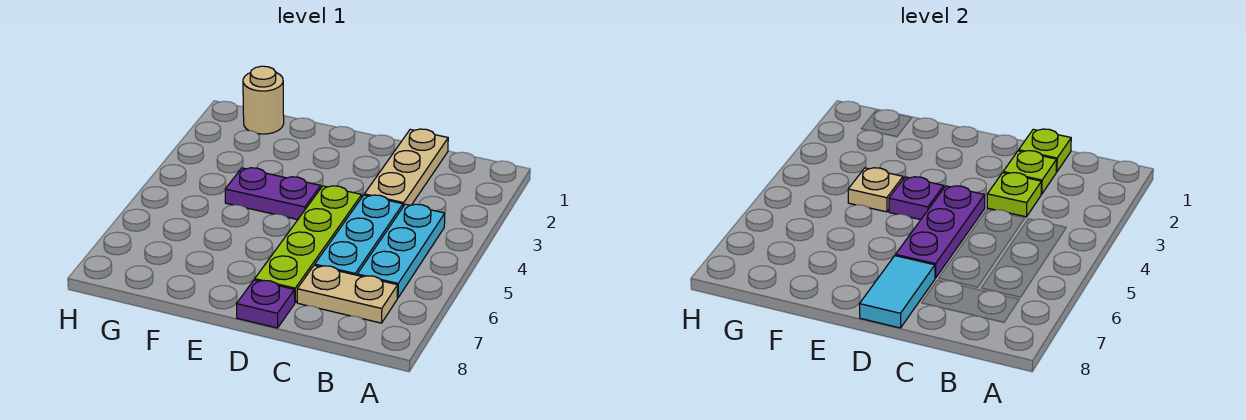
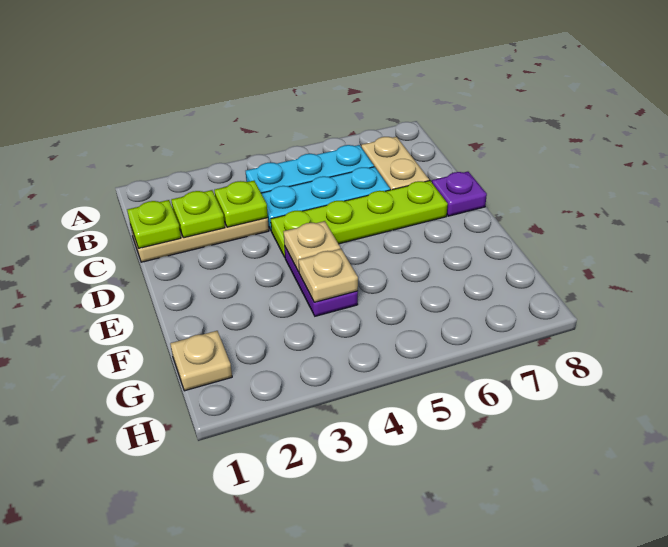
purple 1x3 plate [896,186,985,278] -> none
cyan 1x2 tile [860,256,935,328] -> none
purple 1x1 plate [889,177,944,220] -> tan 1x1 plate [283,221,340,272]
tan 1x1 round brick [243,66,284,134] -> tan 1x1 plate [170,331,232,391]

